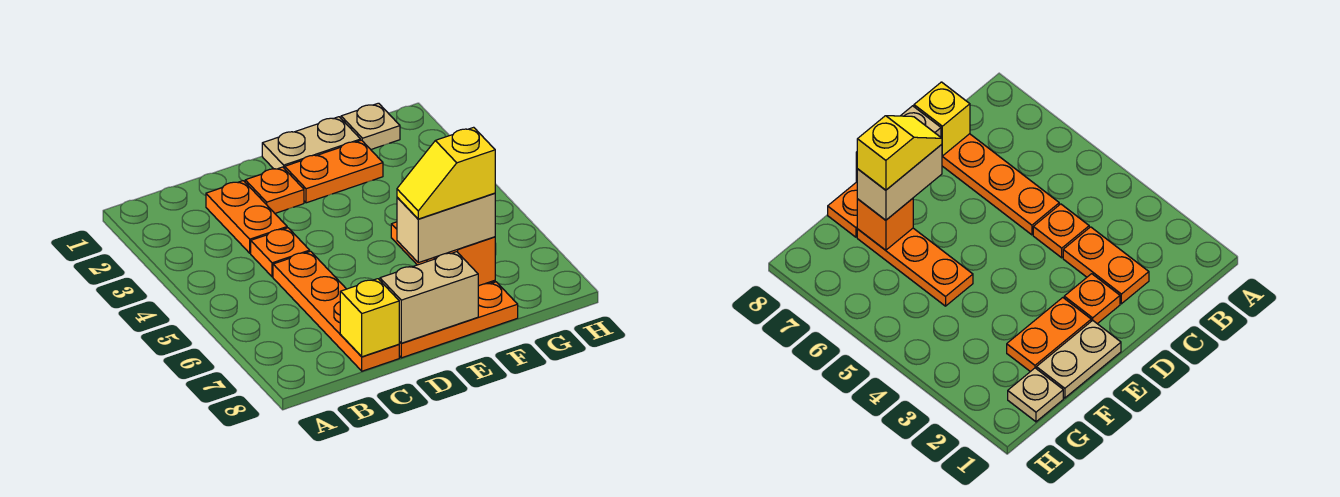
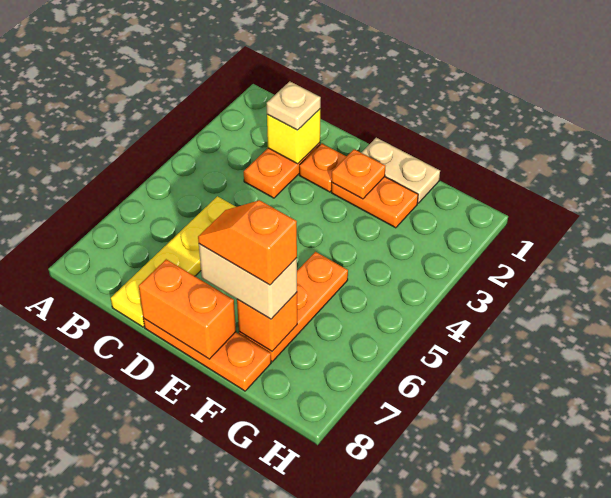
orange 1x1 plate [251,228,310,277] -> orange 1x1 plate moved to [332,149,385,199]
orange 1x4 plate [273,251,399,371] -> yellow 1x4 plate [111,196,236,327]
yellow 1x1 brick [340,279,399,357] -> yellow 1x1 brick moved to [267,109,320,164]
tan 1x2 brick [380,252,478,343] -> orange 1x2 brick [139,259,236,359]
yellow 1x2 slope [397,127,495,219] -> orange 1x2 slope [198,200,297,285]
tan 1x1 plate [341,103,400,149] -> tan 1x1 plate moved to [267,81,321,130]

